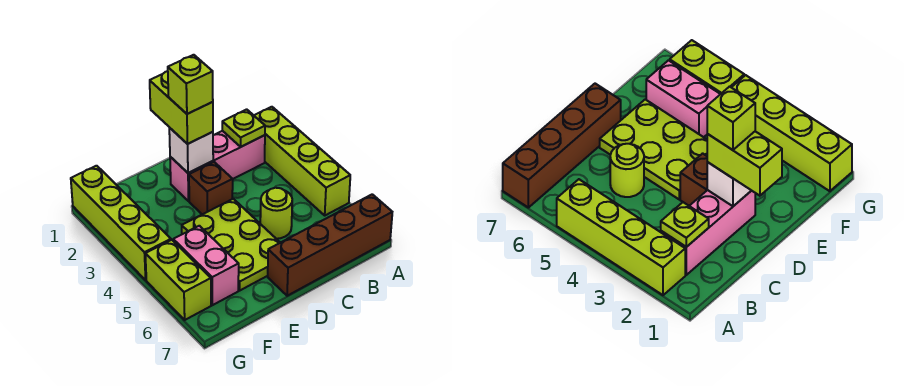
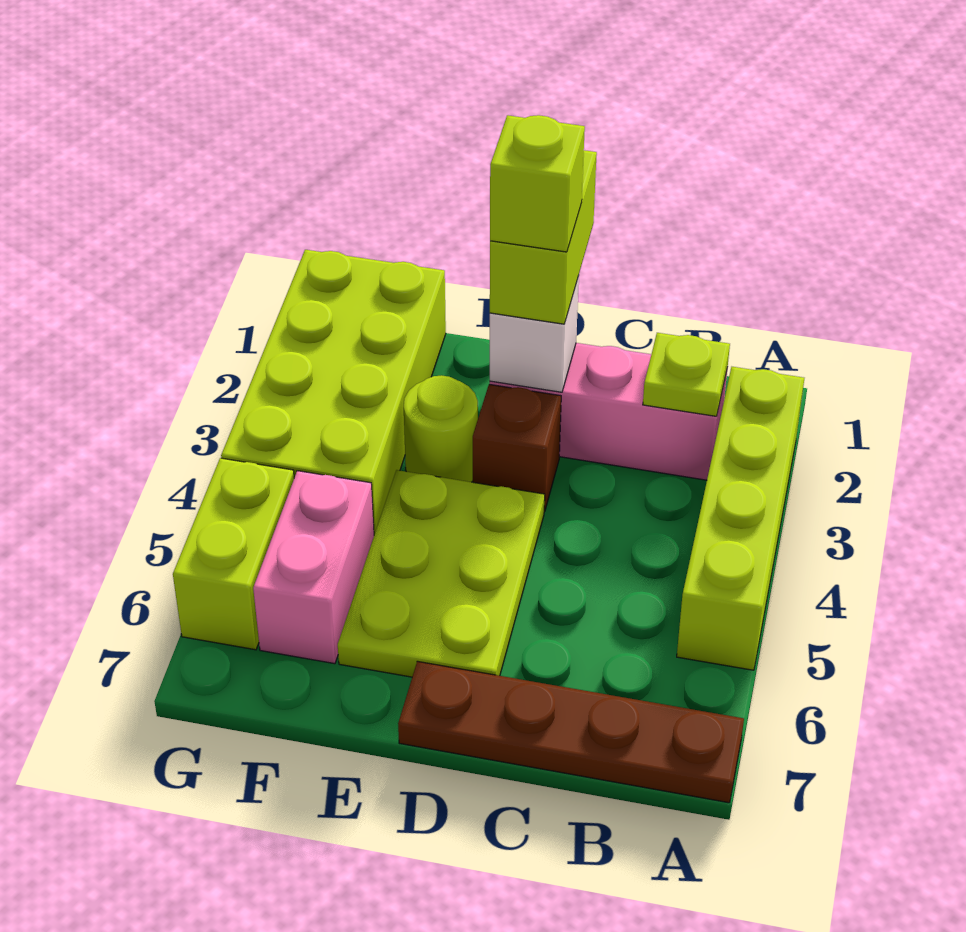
brown 1x4 brick [268,194,392,296] -> brown 1x4 plate [398,661,744,803]
lime 1x1 round brick [260,188,292,239] -> lime 1x1 round brick moved to [404,375,478,482]
lime 1x4 brick [71,166,171,280] -> lime 2x4 brick [221,250,446,535]

